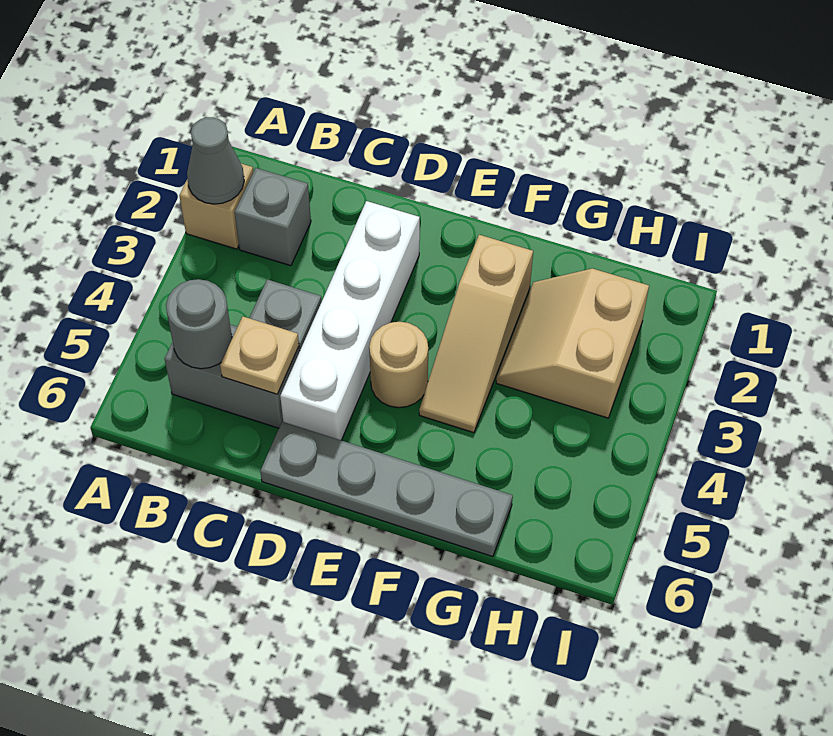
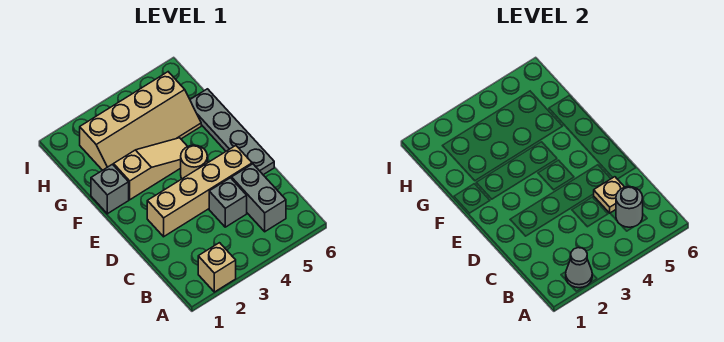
grey 1x1 brick [235,168,311,266] -> grey 1x1 brick moved to [91,164,129,214]
white 1x4 brick [280,201,420,440] -> tan 1x4 brick [147,146,252,237]
tan 2x2 slope [496,269,649,418] -> tan 2x4 slope [80,72,201,170]

